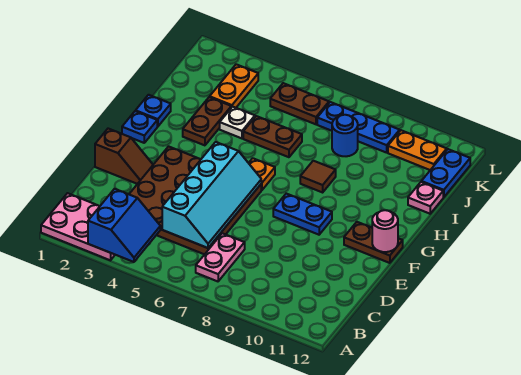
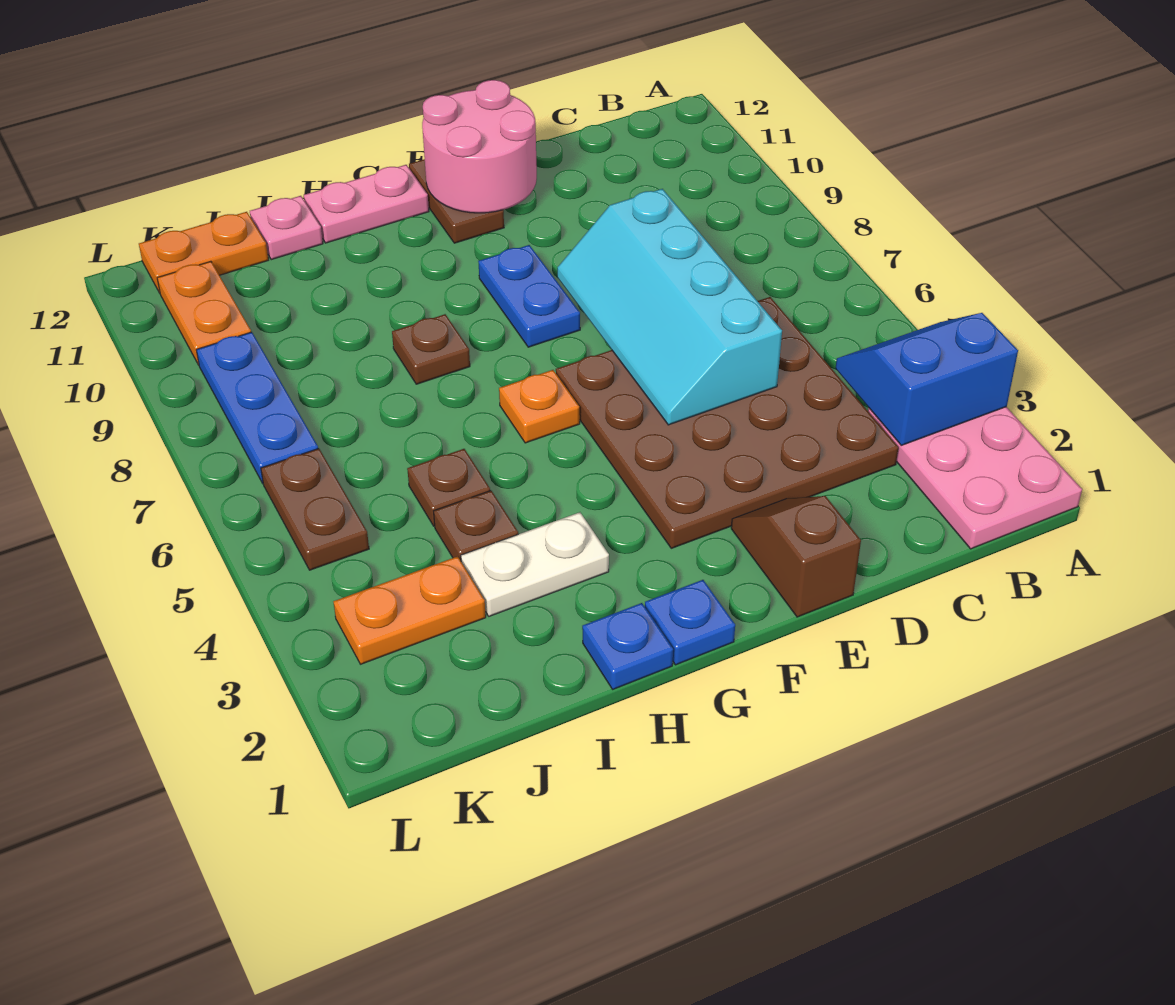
pink 1x2 plate [196,233,245,281] -> pink 1x2 plate moved to [304,165,429,243]
cyan 2x4 slope [162,142,261,248] -> cyan 2x4 slope turned to [557,189,782,425]
pink 1x1 round brick [372,210,398,252] -> pink 2x2 round brick [422,80,537,213]
brown 1x2 plate [183,97,231,145] -> white 1x2 plate [461,512,609,616]
brown 1x1 tile [300,161,336,192] -> brown 1x1 plate [392,314,470,384]
white 1x1 plate [220,107,255,138] -> brown 1x1 plate [434,491,518,561]
brown 1x2 plate [243,116,302,157] -> brown 1x1 plate [407,449,490,526]
blue 1x1 round brick [332,115,358,156] -> none
blue 1x2 plate [421,149,470,197] -> orange 1x2 plate [139,212,268,293]

